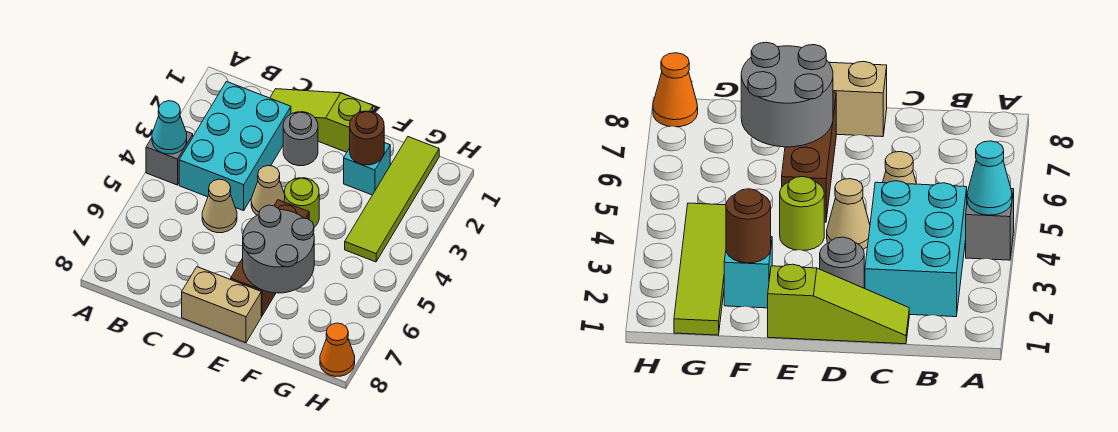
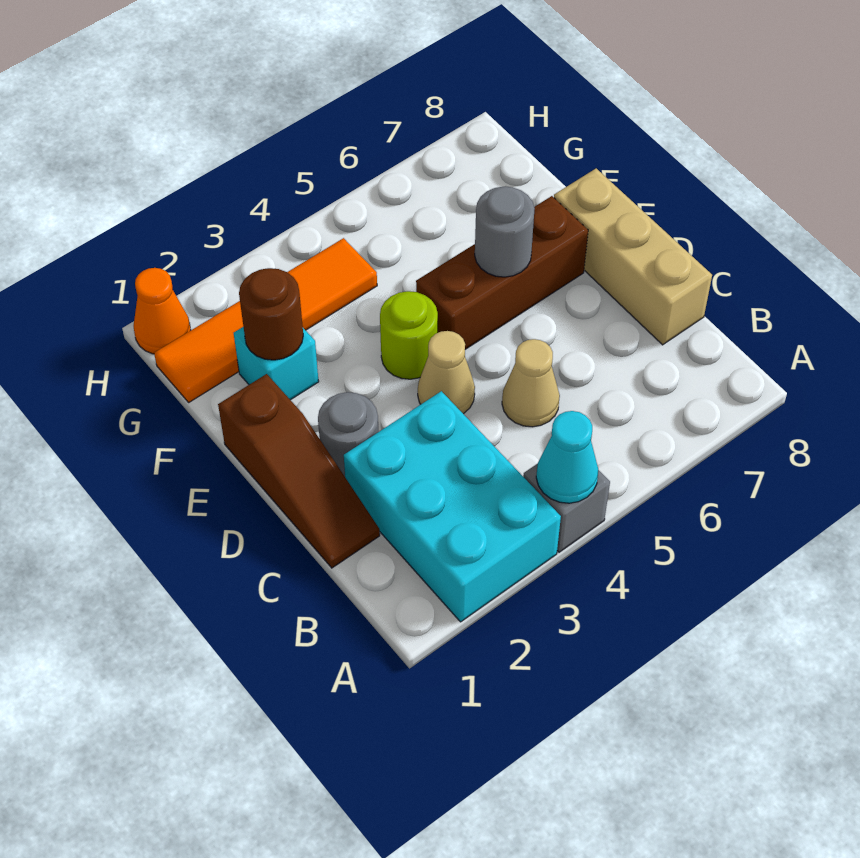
cyan 2x3 brick [179,82,291,211] -> cyan 2x3 brick turned to [344,391,561,622]
lime 1x3 slope [270,89,373,152] -> brown 1x3 slope [218,374,380,568]
tan 1x2 brick [182,267,261,343] -> tan 1x3 brick [554,168,712,345]
grey 2x2 round brick [243,205,314,293] -> grey 1x1 round brick [475,186,535,277]
lime 1x4 tile [345,137,439,262] -> orange 1x4 tile [154,238,377,402]
orange 1x1 cone [320,323,355,377] -> orange 1x1 cone moved to [134,268,191,354]

